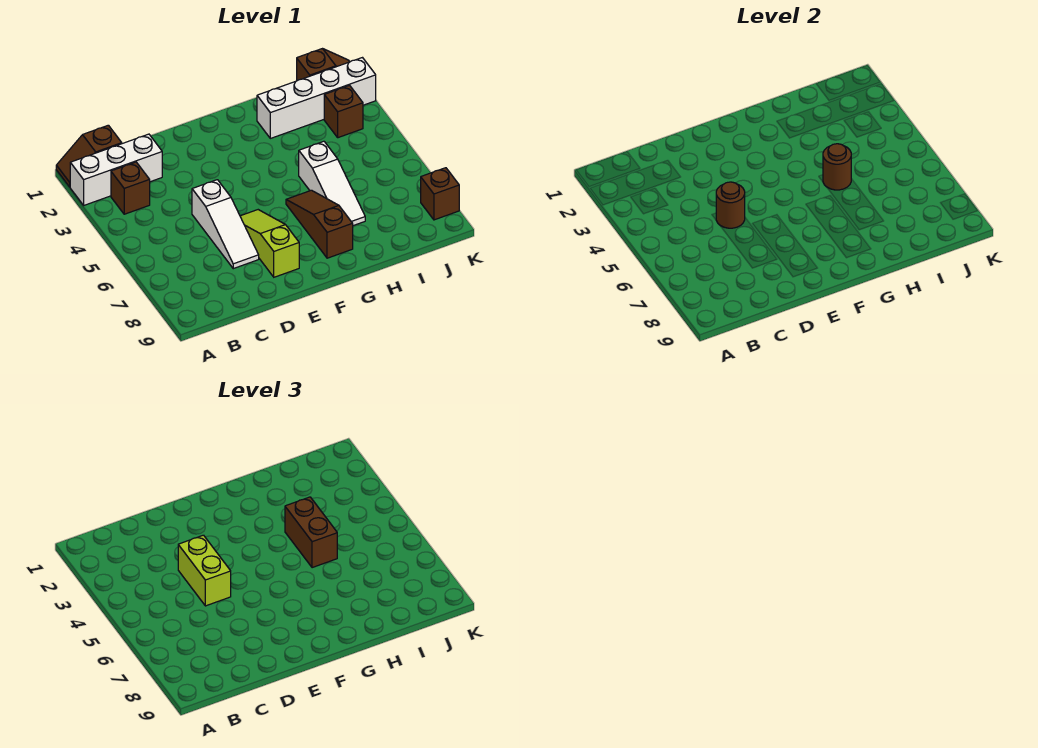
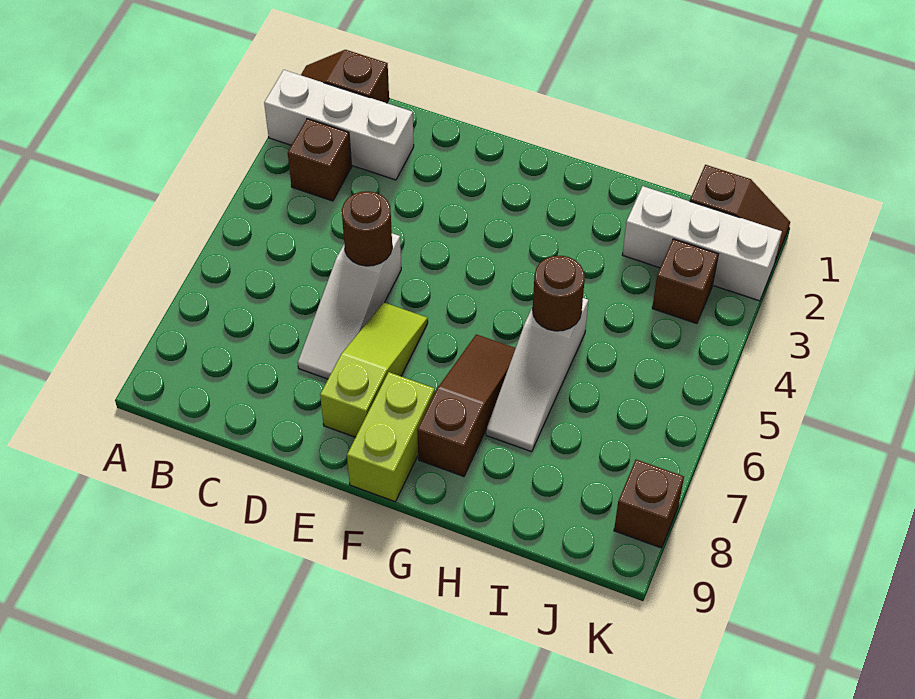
lime 1x2 brick [178,535,231,606] -> lime 1x2 brick moved to [347,372,435,502]
white 1x4 brick [257,58,376,138] -> white 1x3 brick [622,186,782,301]
brown 1x2 brick [285,497,337,568] -> none

